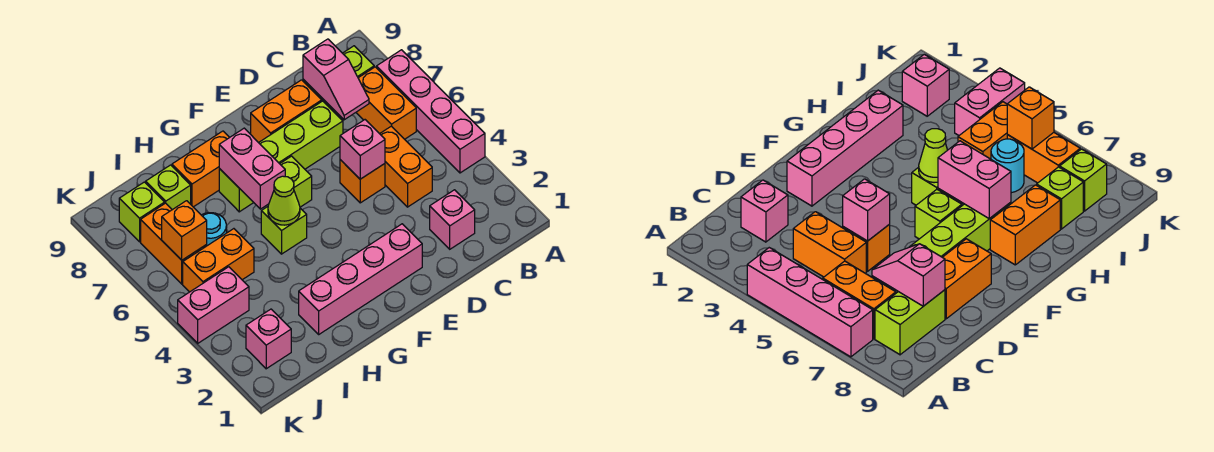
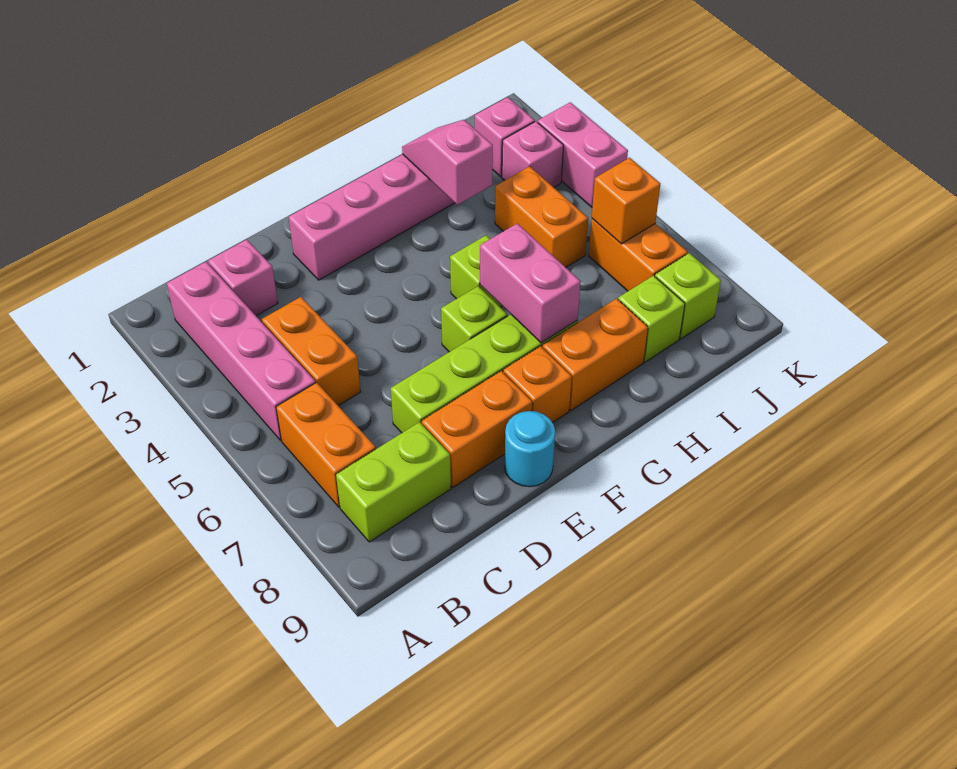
pink 1x4 brick [377,50,485,173] -> pink 1x4 brick moved to [167,262,316,440]
pink 1x2 slope [303,39,369,120] -> pink 1x2 slope moved to [402,120,493,205]
orange 1x1 brick [340,160,385,203] -> orange 1x1 brick moved to [503,346,572,423]
pink 1x1 brick [340,120,385,179] -> pink 1x1 brick moved to [502,122,564,187]
lime 1x1 cone [268,176,300,225] -> none
orange 1x2 brick [183,229,254,292] -> orange 1x2 brick turned to [495,166,588,267]
cyan 1x1 round brick [202,213,226,246] -> cyan 1x1 round brick moved to [505,411,555,487]
pink 1x2 brick [178,267,249,343] -> pink 1x2 brick turned to [538,102,628,207]

